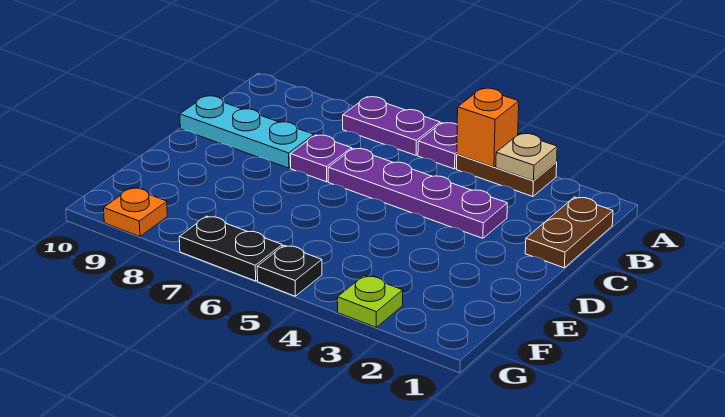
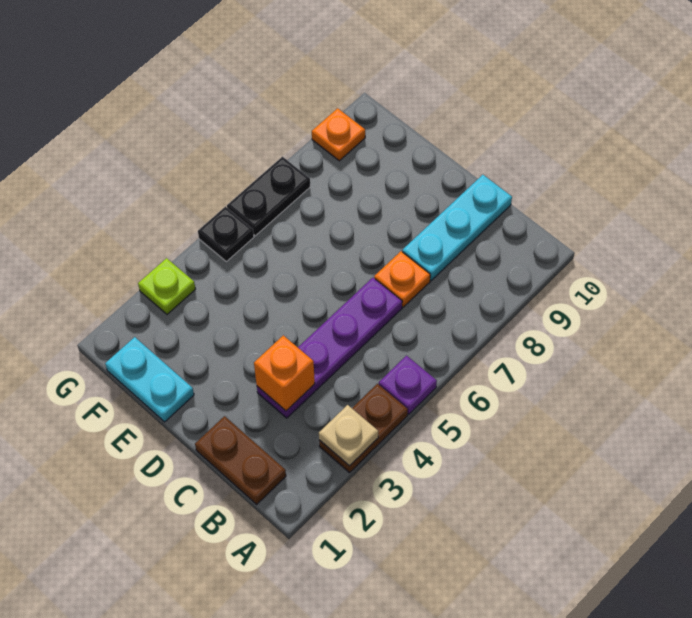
orange 1x1 brick [457,88,519,167] -> orange 1x1 brick moved to [254,335,315,411]
purple 1x2 plate [343,97,440,155] -> none
purple 1x1 plate [290,135,352,182] -> orange 1x1 plate [374,251,430,307]
none -> cyan 1x2 plate [105,337,194,422]

